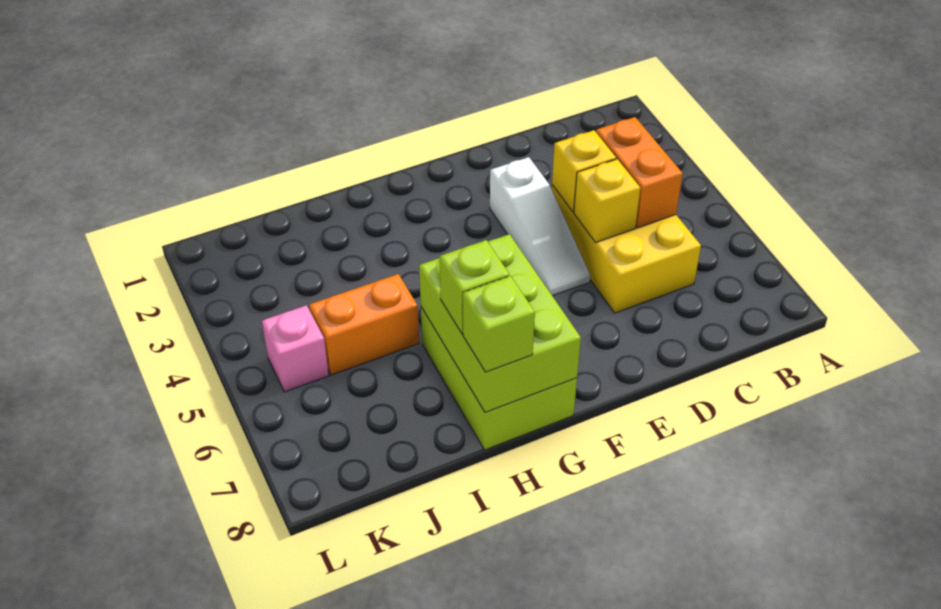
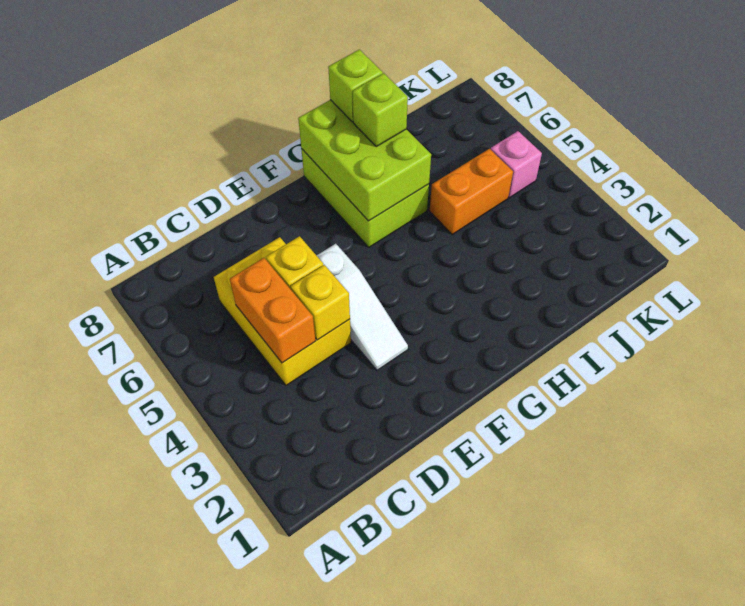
white 1x3 slope [490,157,590,296] -> white 1x3 slope turned to [316,244,408,370]

